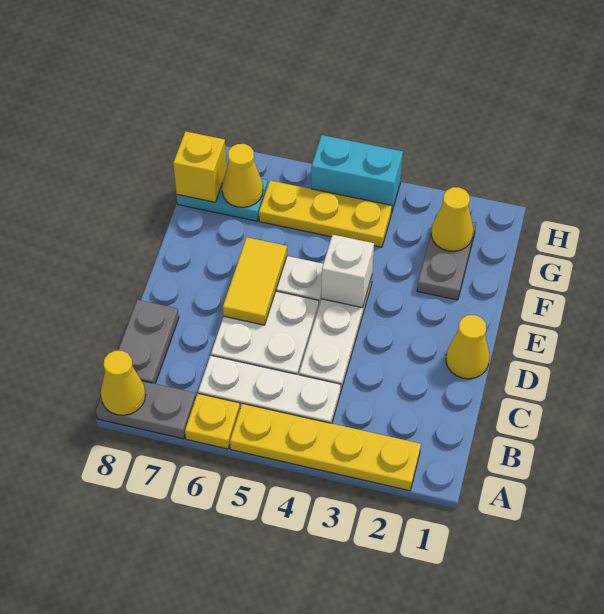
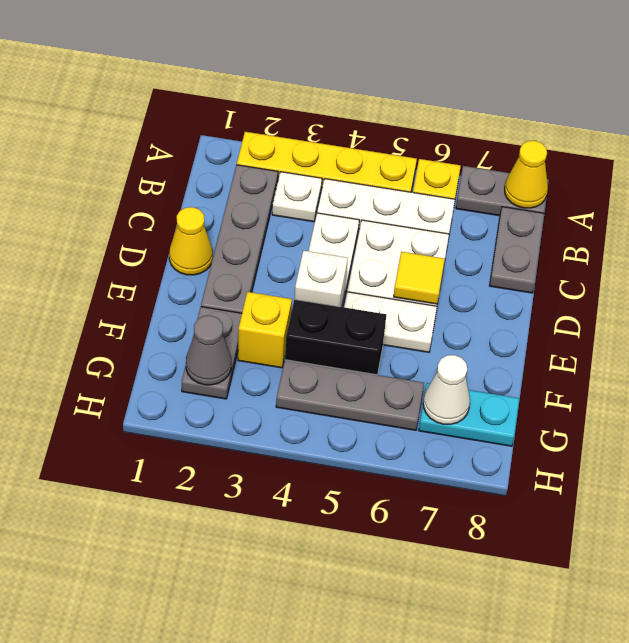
none -> grey 1x4 plate [201,165,278,313]
none -> white 1x1 plate [272,172,322,222]
yellow 1x2 tile [223,237,287,325] -> yellow 1x1 tile [394,252,445,304]
none -> black 1x2 brick [285,299,386,375]
yellow 1x1 cone [431,187,473,251] -> grey 1x1 cone [186,316,231,385]
yellow 1x3 plate [259,181,392,247] -> grey 1x3 plate [276,360,424,430]
yellow 1x1 cone [222,144,263,207] -> white 1x1 cone [423,355,470,424]
yellow 1x1 brick [173,131,227,202] -> yellow 1x1 brick moved to [238,292,292,368]
cyan 1x2 brick [311,135,403,213] -> none

